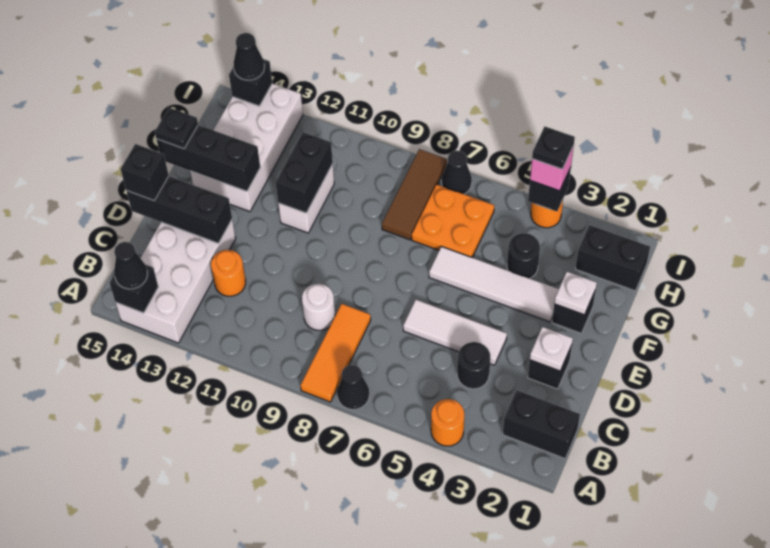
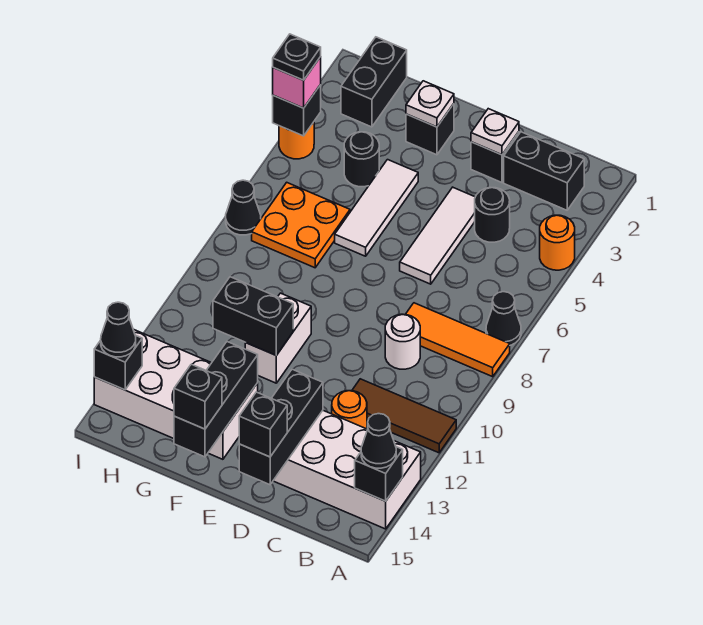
black 1x2 brick [503,390,580,459] -> black 1x2 brick turned to [504,132,584,210]
white 1x4 tile [429,246,559,322] -> white 1x3 tile [335,160,418,256]
white 1x2 brick [278,164,334,233] -> white 1x2 brick turned to [245,293,311,383]
black 1x1 plate [155,108,198,149] -> black 1x1 brick [174,364,222,429]
brown 1x3 tile [382,149,447,240] -> brown 1x3 tile moved to [352,379,456,453]

